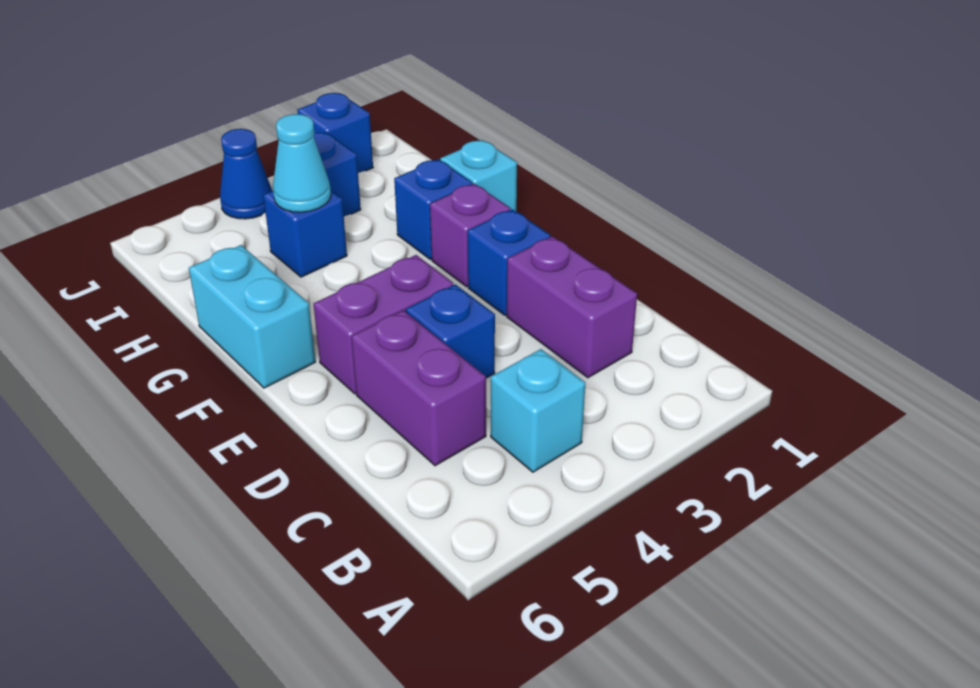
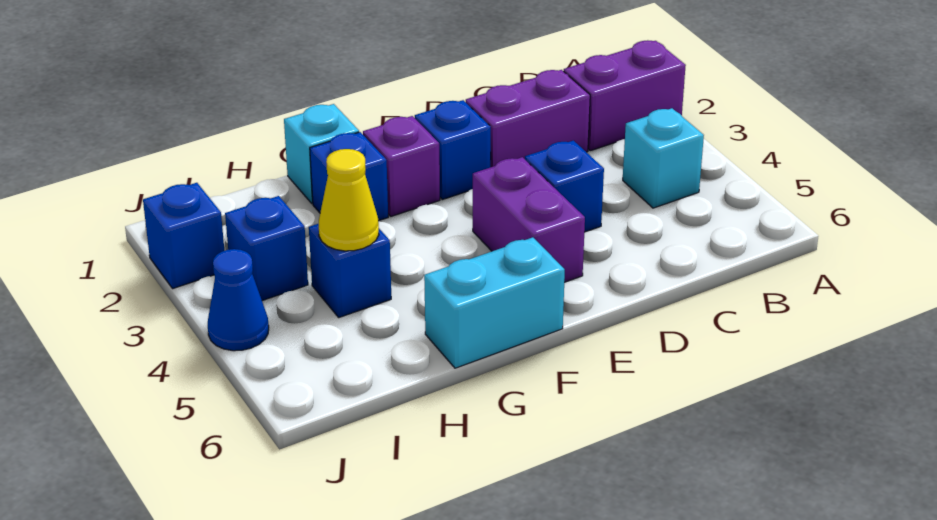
purple 1x2 brick [352,310,486,466] -> purple 1x2 brick moved to [564,40,686,151]
cyan 1x1 cone [273,114,331,212] -> yellow 1x1 cone [319,149,379,251]

